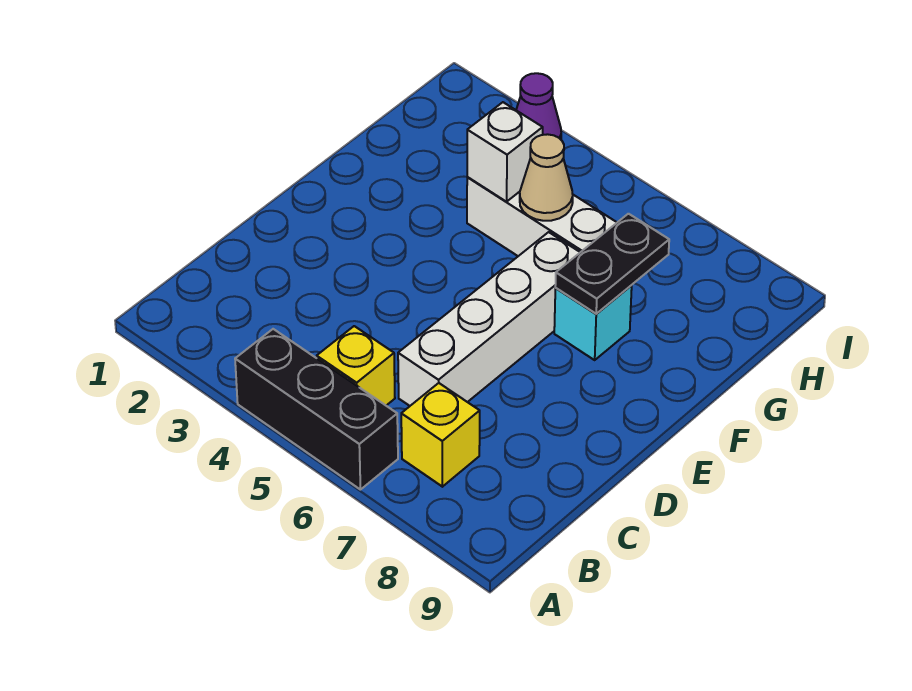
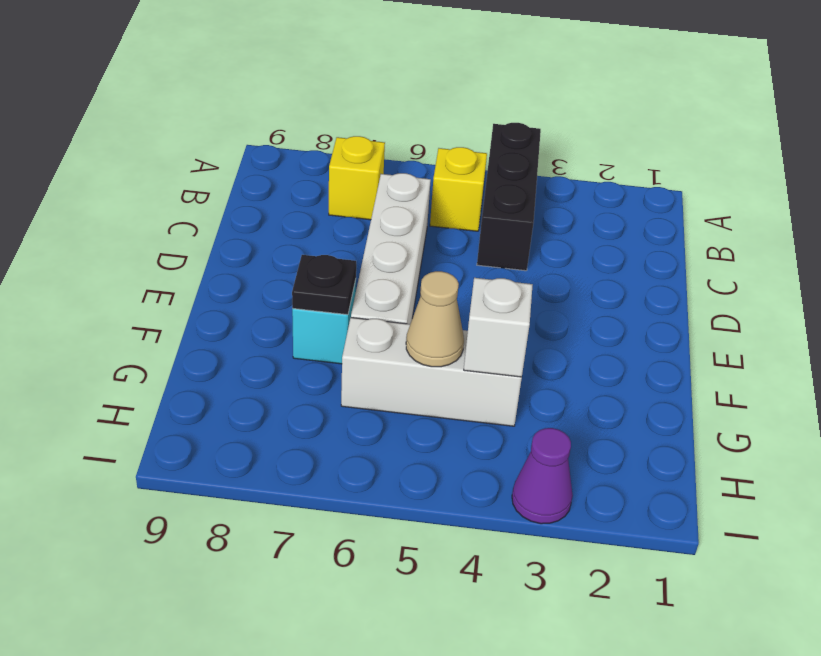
black 1x3 brick [235,329,398,490] -> black 1x3 brick turned to [477,123,541,271]
black 1x2 plate [555,214,669,314] -> black 1x1 plate [292,255,356,315]

